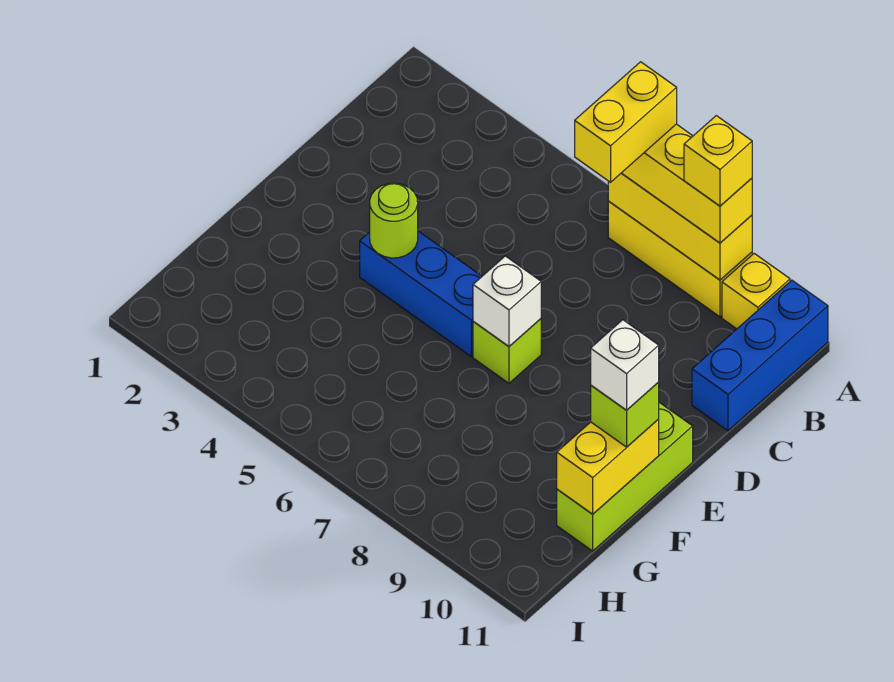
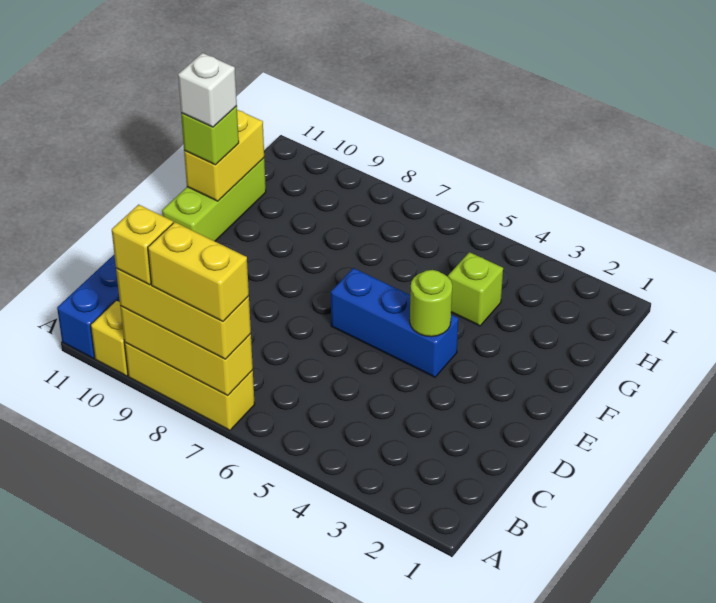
yellow 1x2 brick [575,62,677,182] -> yellow 1x2 brick turned to [148,222,249,321]
lime 1x1 brick [473,319,541,383] -> lime 1x1 brick moved to [448,252,503,326]
white 1x1 brick [473,256,541,346] -> none

